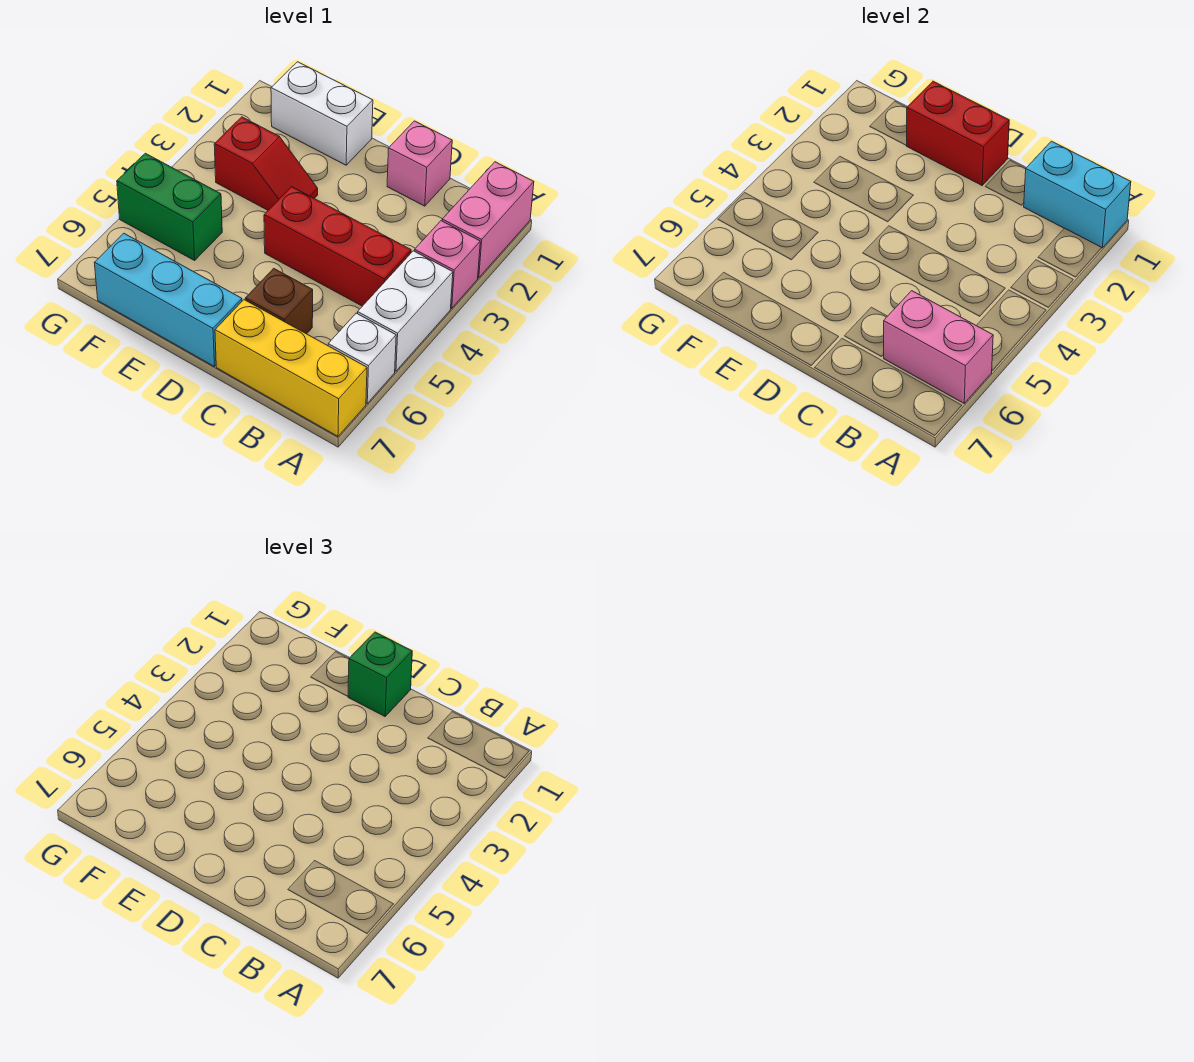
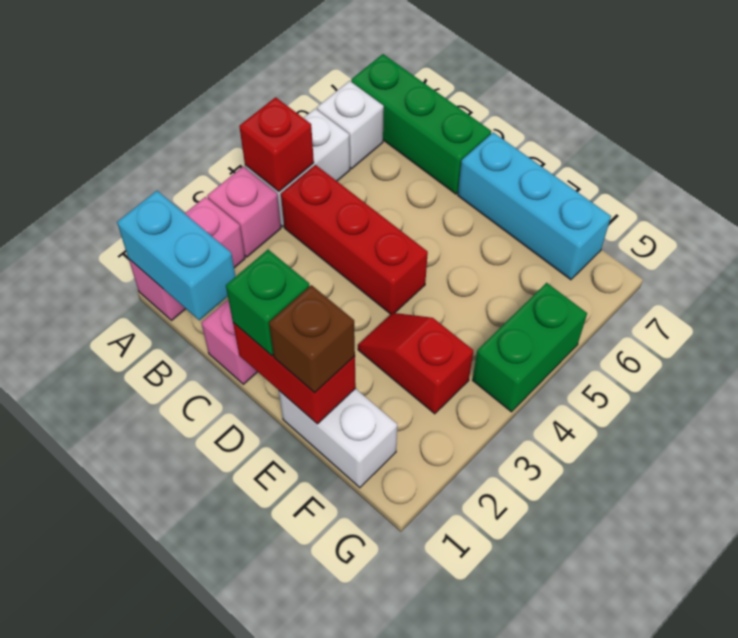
none -> red 1x1 brick [239,97,314,191]
pink 1x2 brick [883,291,993,403] -> none
yellow 1x3 brick [215,300,367,436] -> green 1x3 brick [351,54,491,194]
brown 1x1 brick [245,268,313,334] -> brown 1x1 brick moved to [269,285,355,393]
green 1x2 brick [117,153,222,260] -> green 1x2 brick turned to [472,283,587,412]

